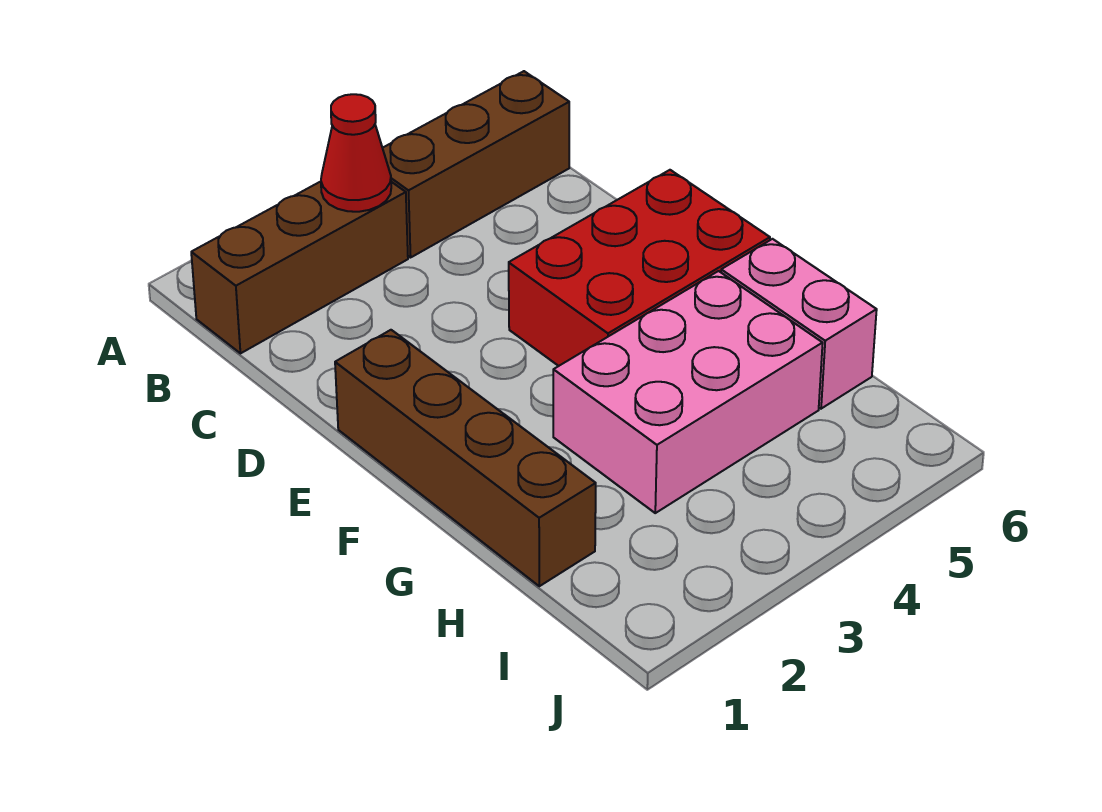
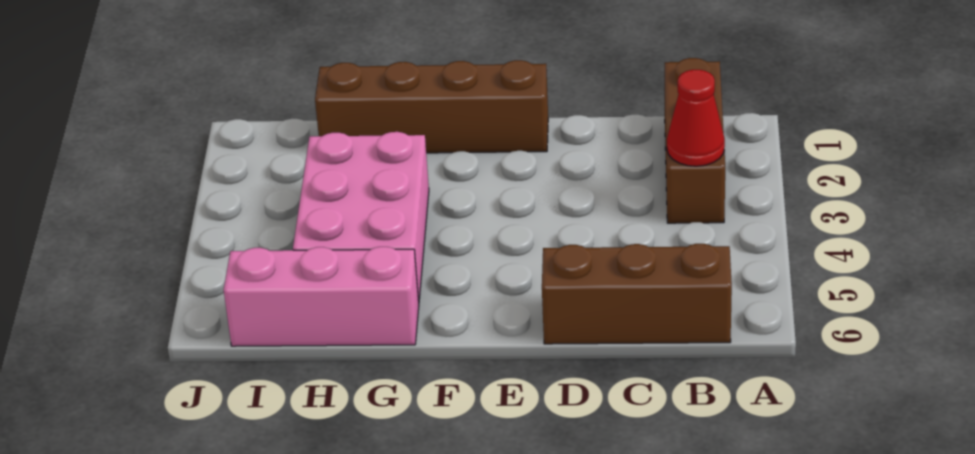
brown 1x3 brick [383,71,569,258] -> brown 1x3 brick turned to [542,244,732,344]
red 2x3 brick [509,170,770,366] -> none
pink 1x2 brick [721,239,877,409] -> pink 1x3 brick [224,247,419,346]

